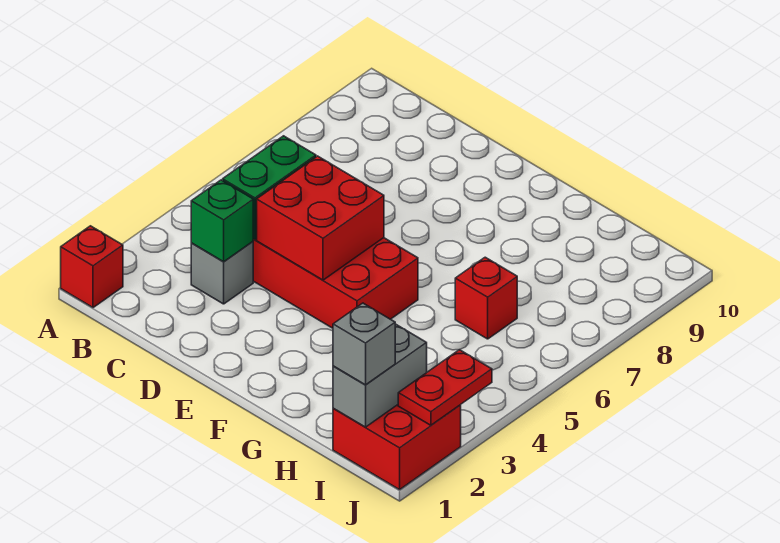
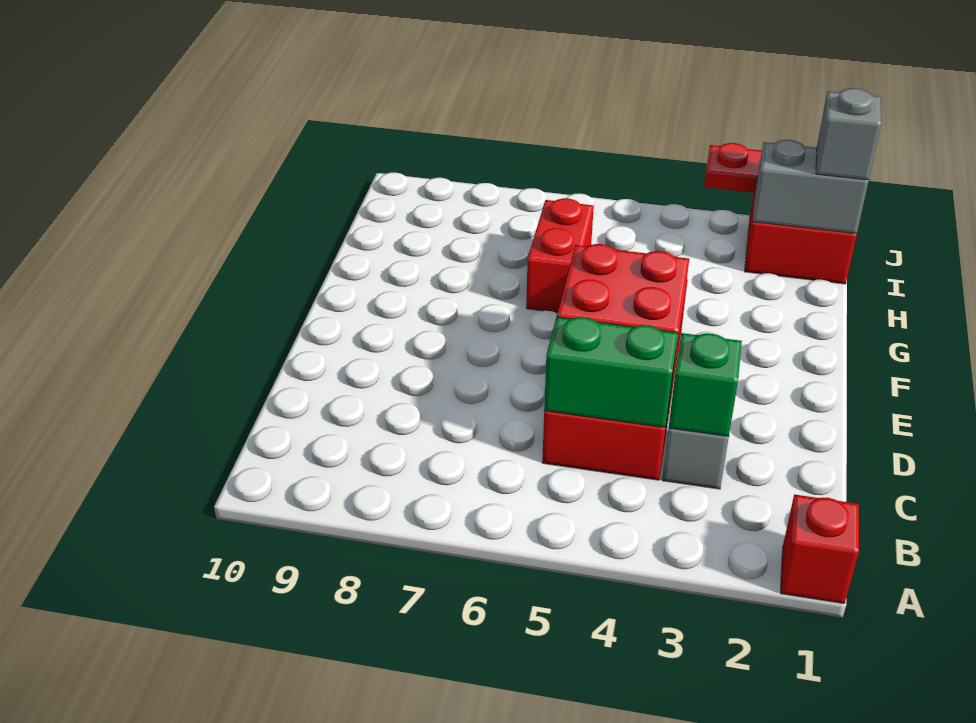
red 1x1 brick [455,257,517,339] -> red 1x2 brick [526,198,594,313]

